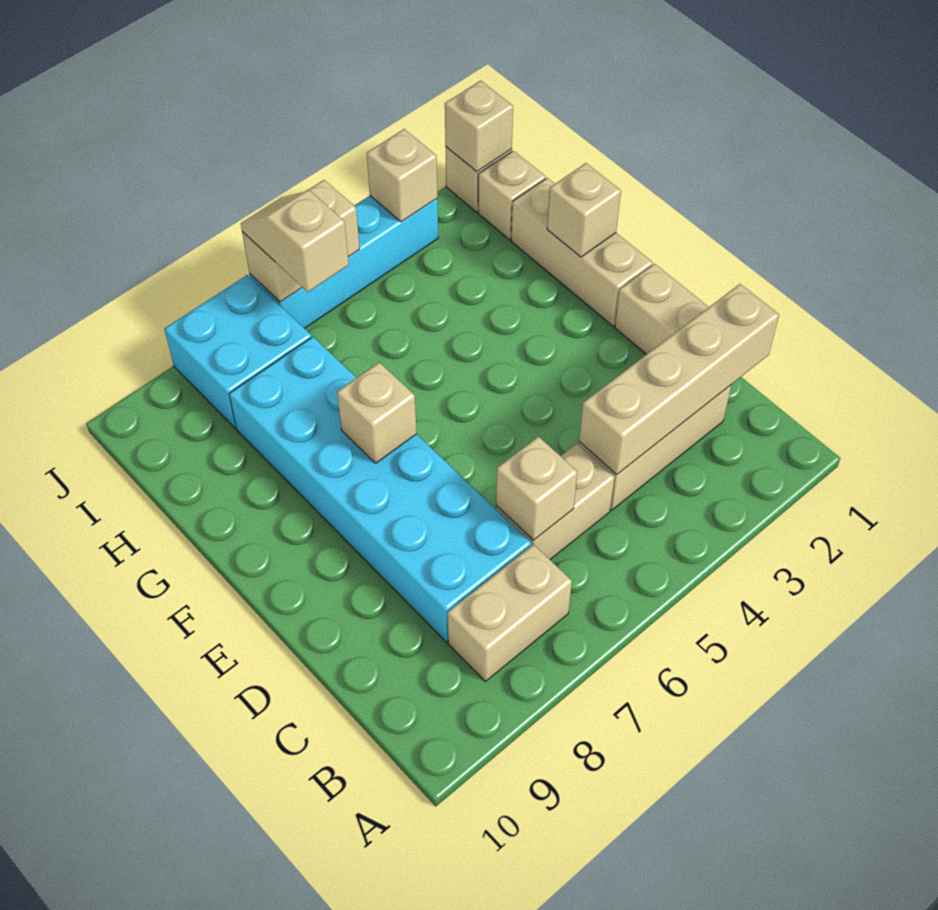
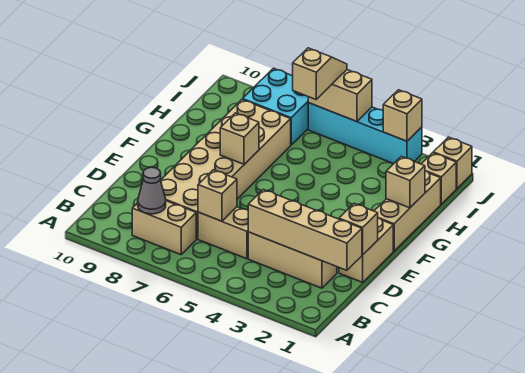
none -> grey 1x1 cone [138,167,166,214]
cyan 2x6 brick [229,337,531,642] -> tan 2x6 brick [161,100,291,239]
tan 1x1 brick [445,80,513,172] -> tan 1x1 brick moved to [339,204,378,255]

